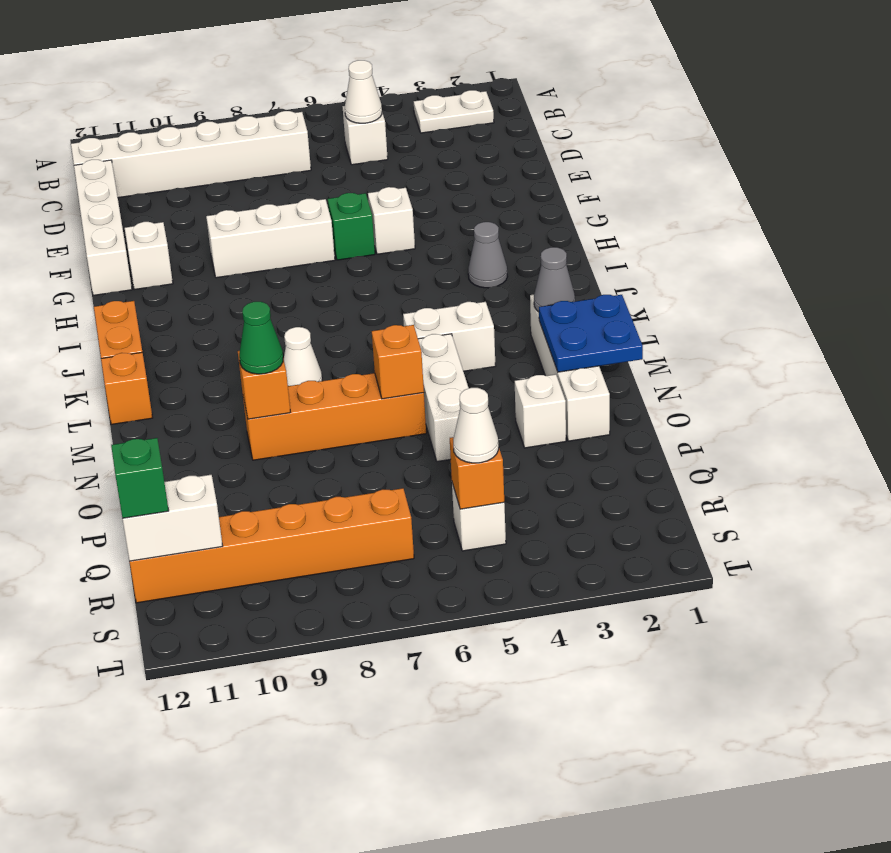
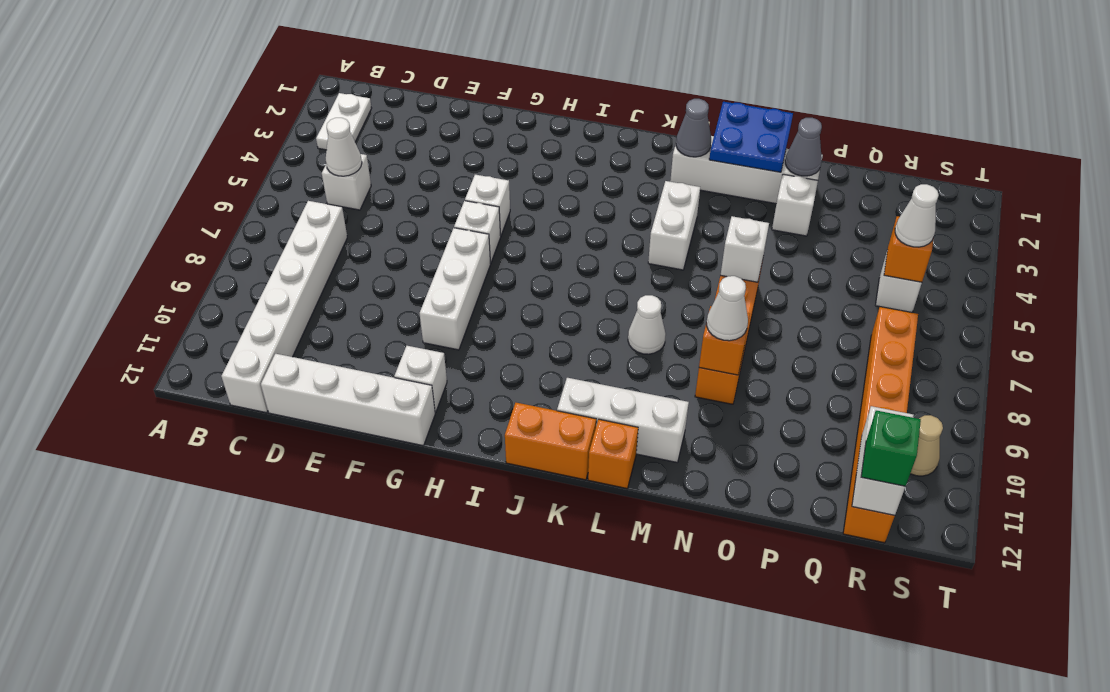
green 1x1 brick [328,193,375,260] -> white 1x1 brick [454,201,501,263]
grey 1x1 cone [468,222,507,288] -> grey 1x1 cone moved to [785,118,822,176]
white 1x3 brick [418,334,469,461] -> white 1x3 brick moved to [557,378,689,462]
orange 1x1 brick [372,325,424,399] -> white 1x1 brick [721,216,769,282]
green 1x1 cone [239,302,283,374] -> white 1x1 cone [707,276,748,341]
none -> tan 1x1 cone [910,415,943,476]

